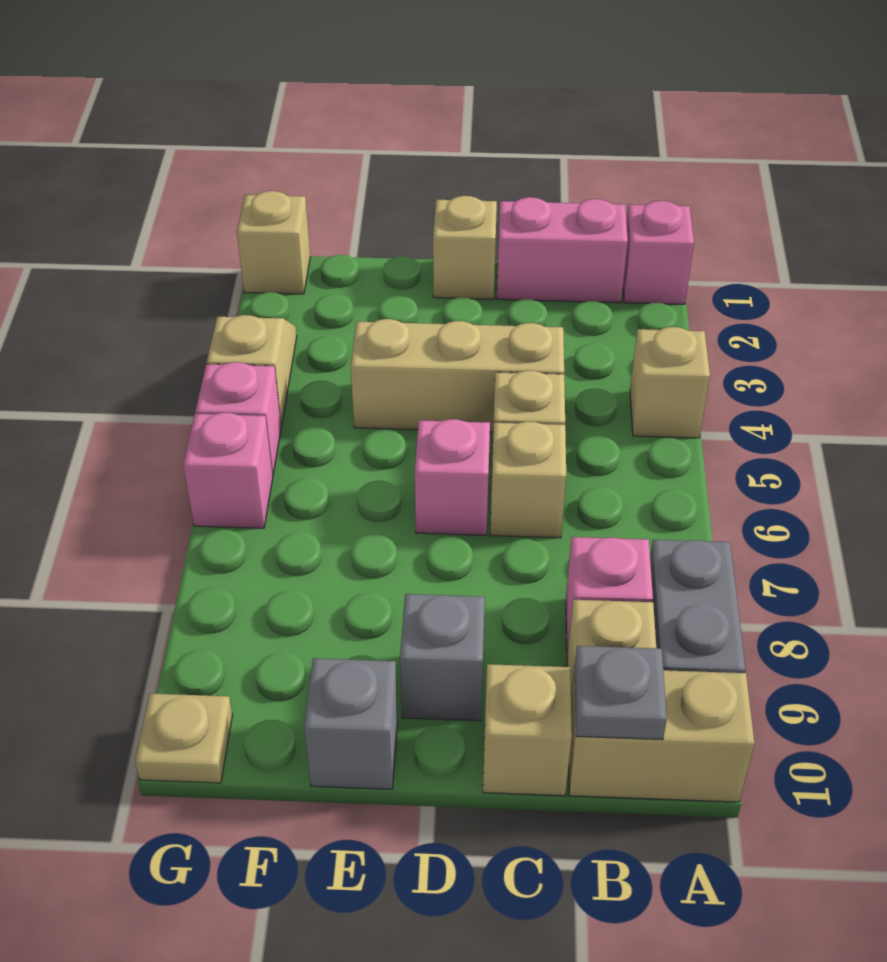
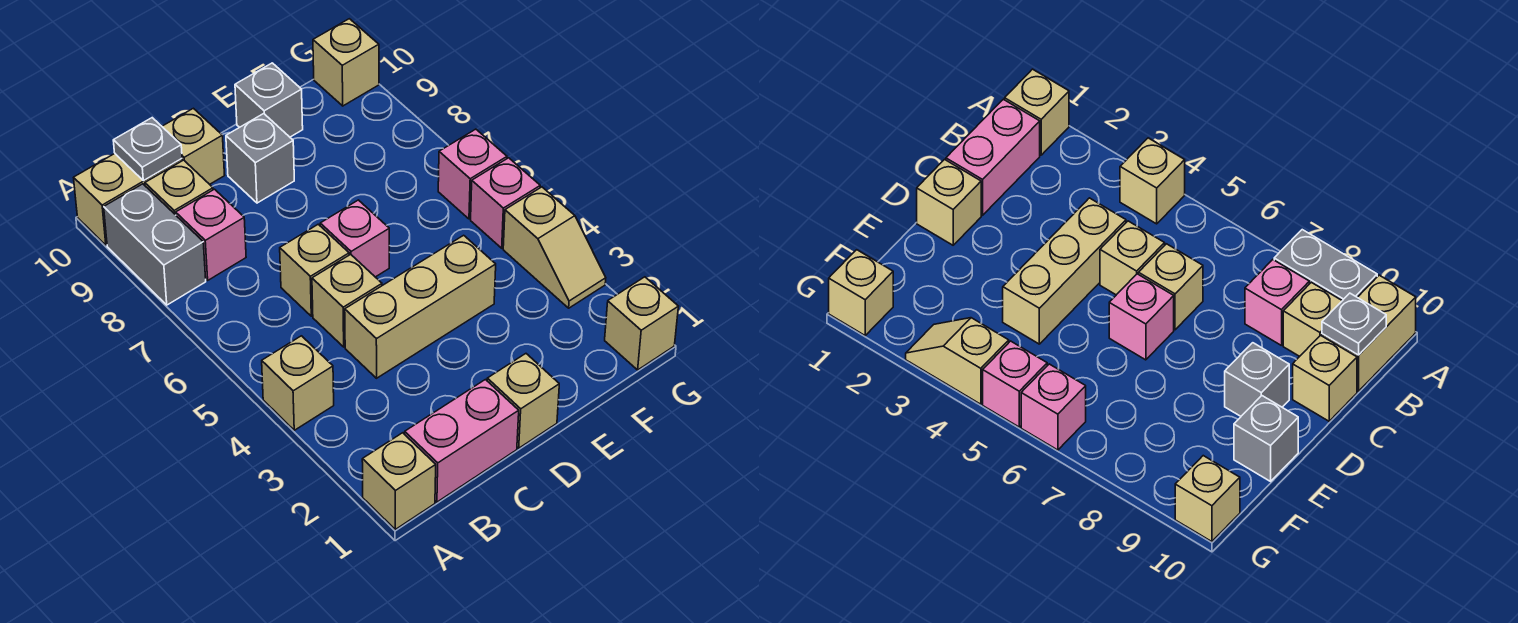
pink 1x1 brick [623,201,694,304] -> tan 1x1 brick [362,433,436,529]
tan 1x1 plate [135,694,233,783] -> tan 1x1 brick [313,19,379,106]

